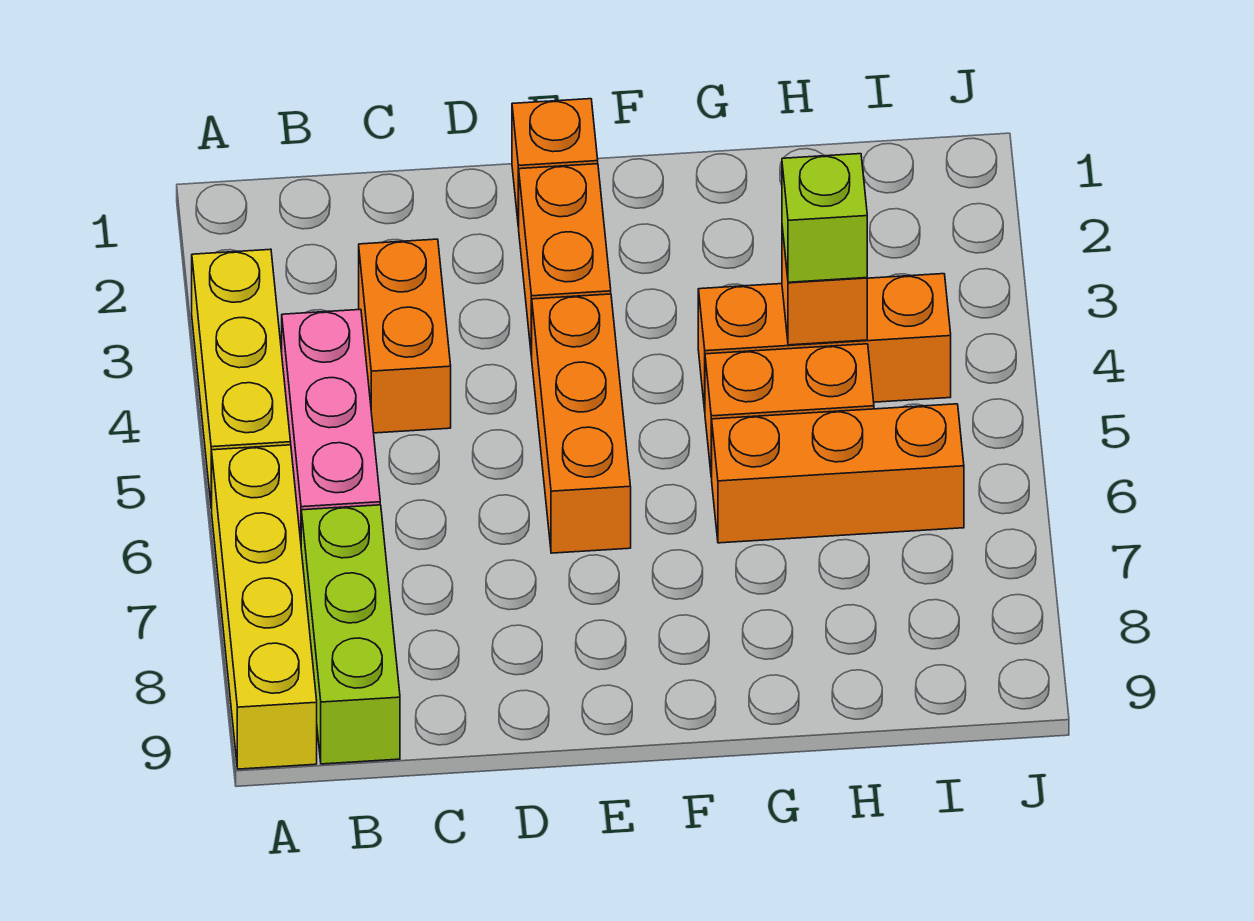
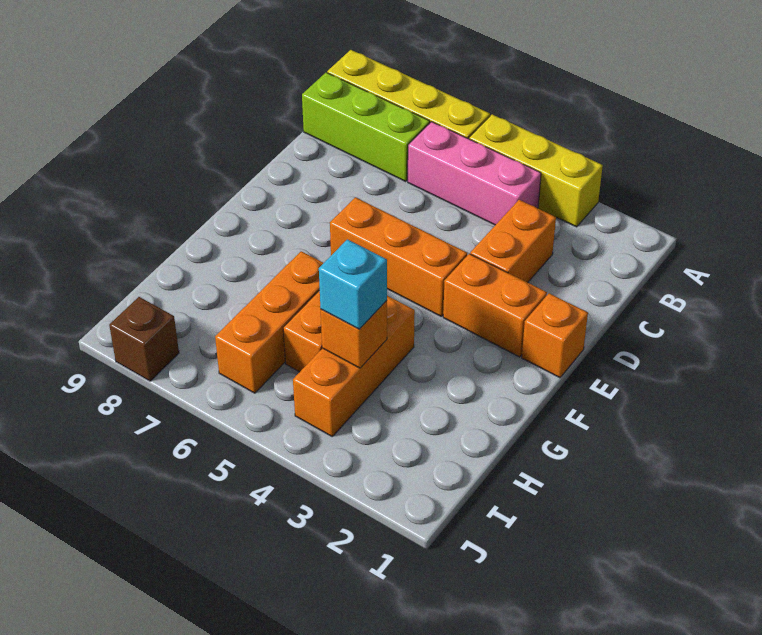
orange 1x2 brick [359,239,451,433] -> orange 1x2 brick turned to [470,200,556,283]
lime 1x1 brick [782,154,867,282] -> cyan 1x1 brick [319,239,387,329]
none -> brown 1x1 brick [109,297,179,381]

